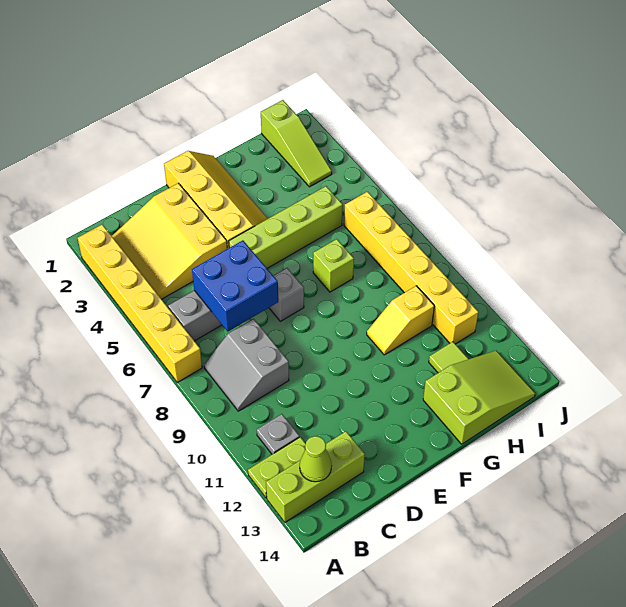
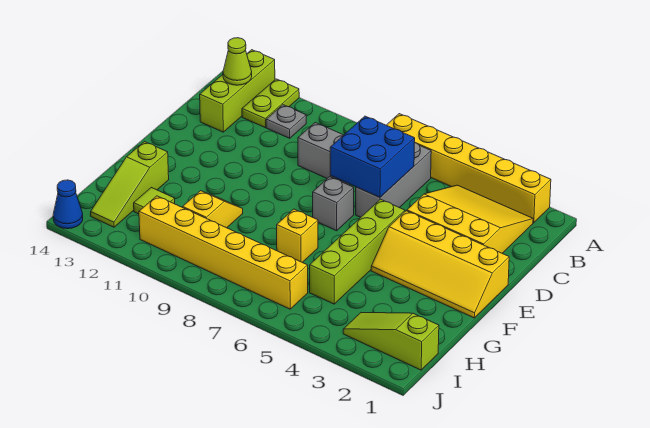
lime 1x1 brick [313,239,354,292] -> yellow 1x1 brick [277,209,318,263]
lime 2x3 slope [423,351,535,444] -> lime 1x3 slope [91,142,169,227]
none -> blue 1x1 cone [53,180,83,229]

